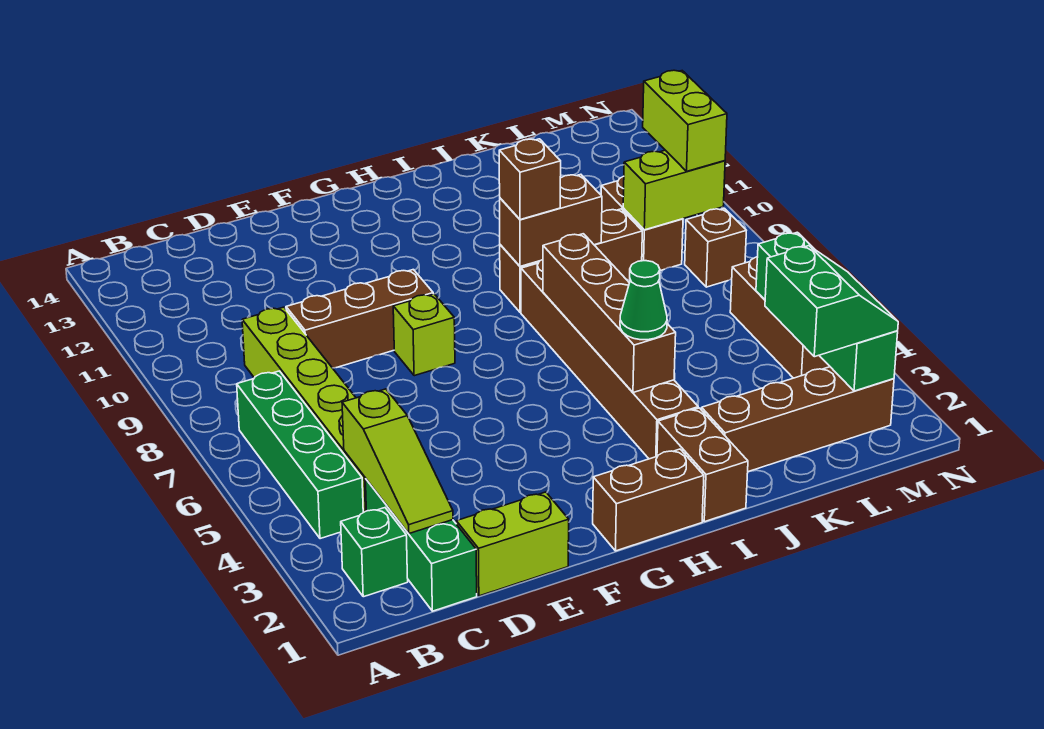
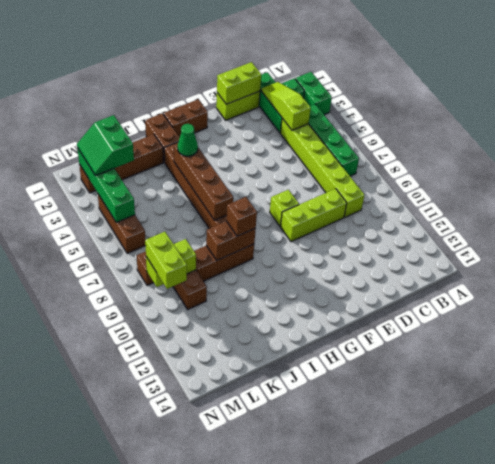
none -> green 1x2 brick [295,72,332,115]
none -> lime 1x2 brick [217,62,261,104]
brown 1x3 brick [286,270,433,368] -> lime 1x3 brick [281,189,347,242]

